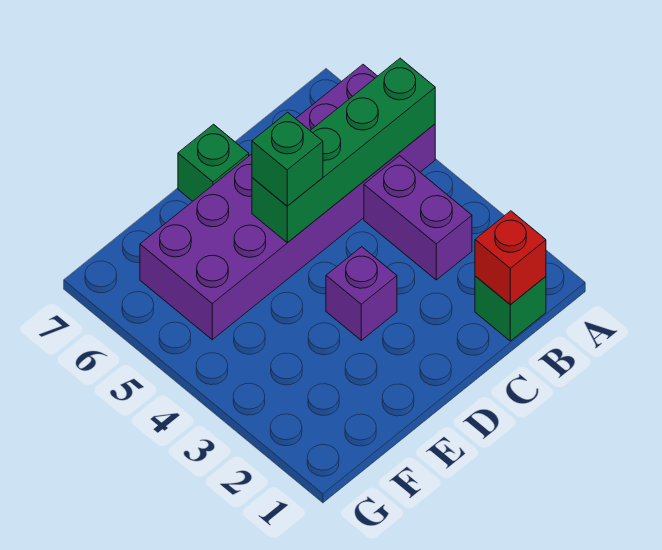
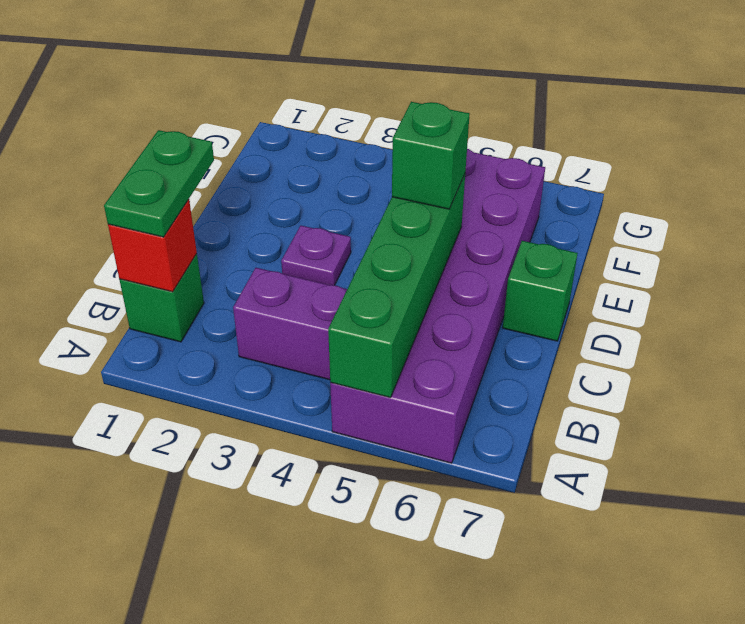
none -> green 1x2 plate [104,130,214,237]
purple 1x1 brick [326,247,397,340] -> purple 1x1 plate [281,226,351,285]

